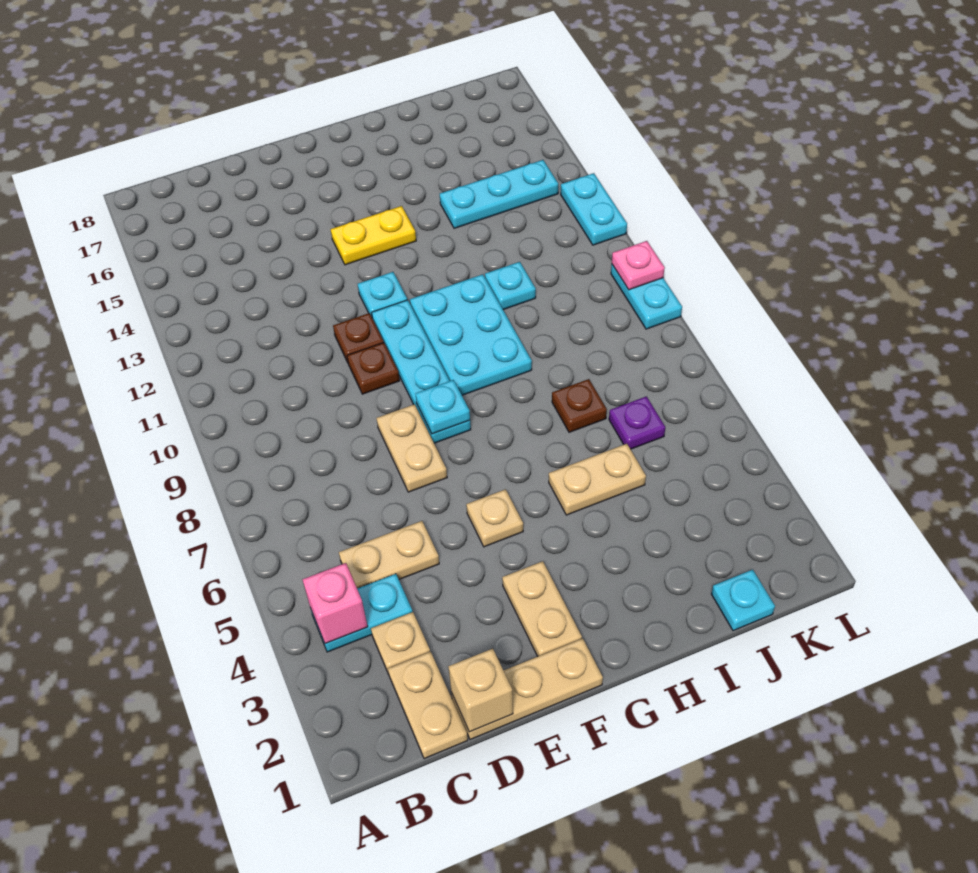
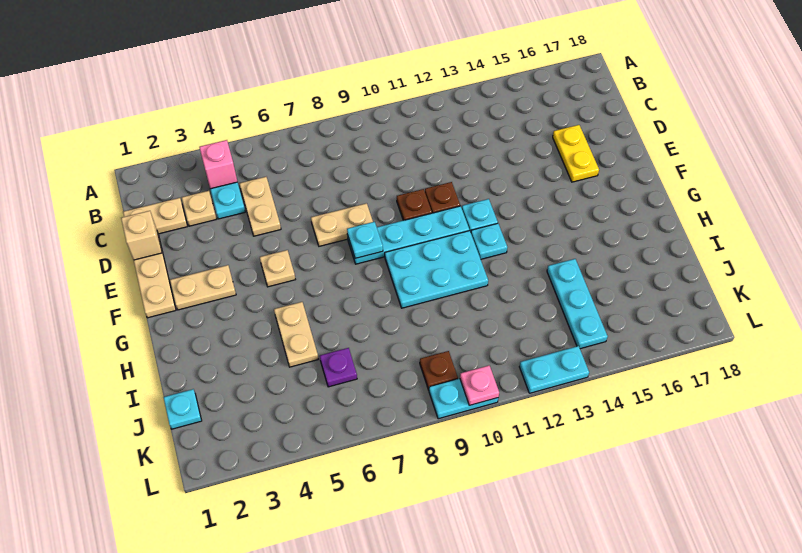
yellow 1x2 plate [331,206,416,265] -> yellow 1x2 plate moved to [553,125,599,182]
brown 1x1 plate [552,379,607,432] -> brown 1x1 plate moved to [420,351,458,390]
cyan 1x1 plate [485,262,536,310] -> cyan 1x1 plate moved to [471,223,507,259]

